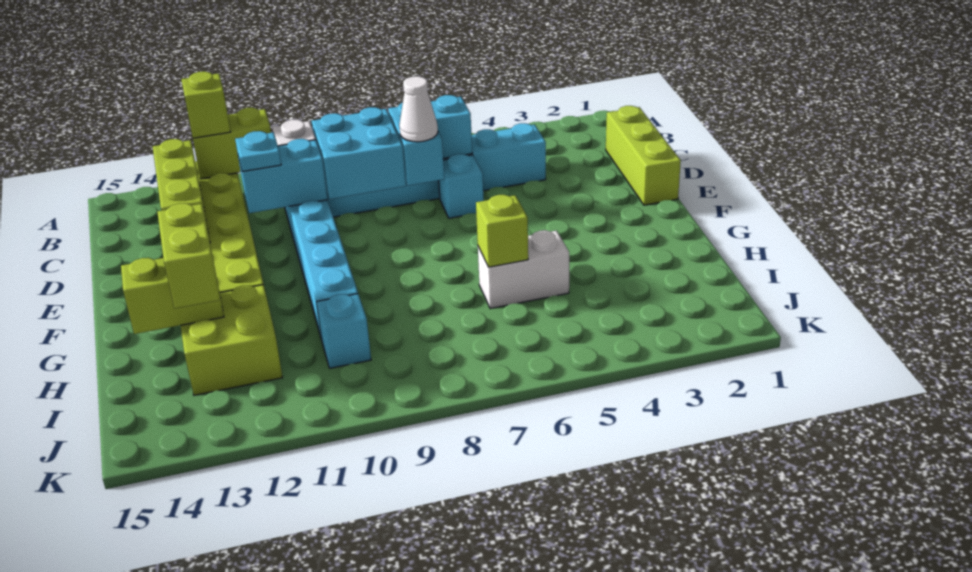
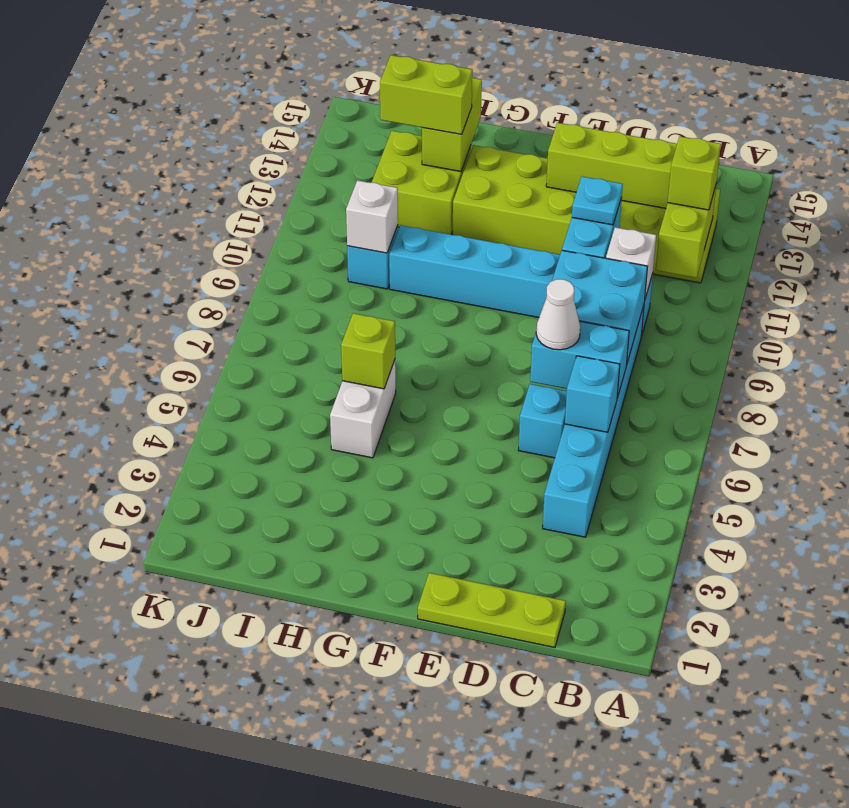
lime 1x3 brick [606,106,681,205] -> lime 1x3 plate [418,573,566,647]
none -> white 1x1 brick [346,180,398,253]

